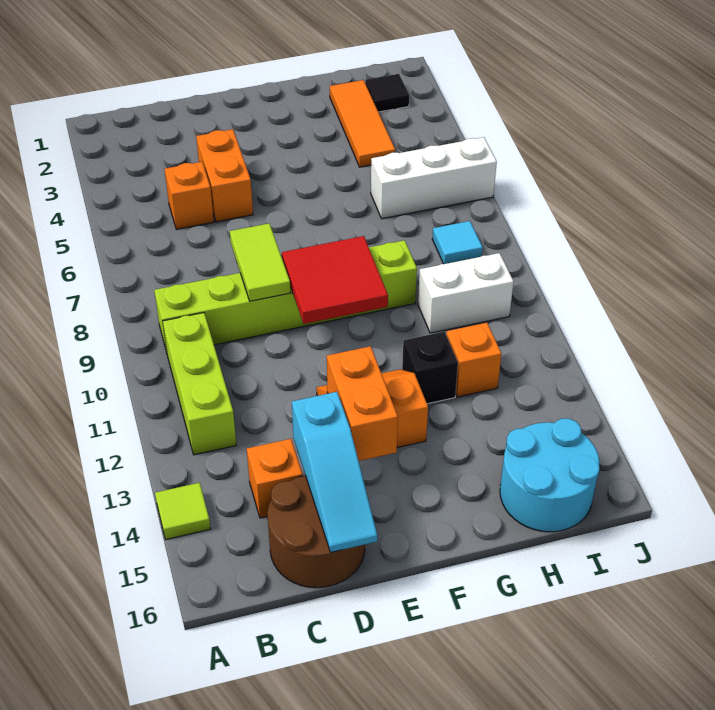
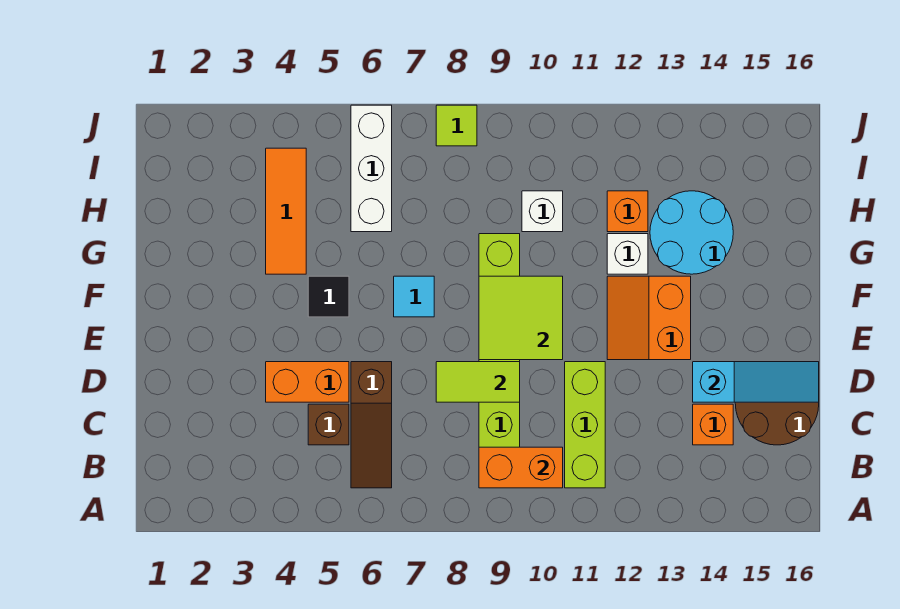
lime 1x1 tile [155,483,211,540] -> lime 1x1 tile moved to [436,105,477,146]
none -> brown 1x3 slope [351,362,392,488]
lime 1x3 brick [162,313,236,455] -> lime 1x3 brick turned to [565,362,605,488]
orange 1x1 brick [165,162,214,229] -> brown 1x1 brick [308,404,349,445]
red 2x2 tile [282,236,388,324] -> lime 2x2 tile [479,276,563,360]
orange 1x2 brick [327,346,398,461] -> orange 1x2 brick moved to [479,447,563,488]
black 1x1 brick [402,332,458,404] -> white 1x1 brick [607,234,648,274]
orange 1x3 tile [330,80,395,167] -> orange 1x3 tile turned to [266,148,306,274]
white 1x2 brick [418,253,514,333] -> white 1x1 brick [522,191,563,232]
cyan 2x2 round brick [500,419,599,532] -> cyan 2x2 round brick moved to [650,191,733,274]
black 1x1 tile [365,74,409,112] -> black 1x1 tile moved to [308,276,349,317]
cyan 1x1 tile [432,221,483,264] -> cyan 1x1 tile moved to [394,276,434,317]

